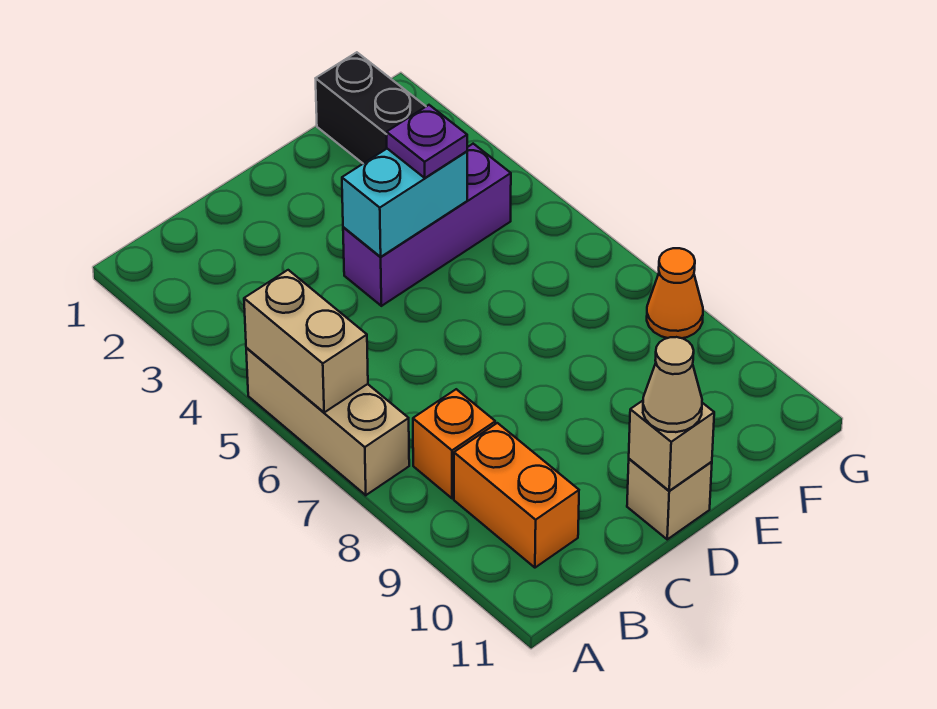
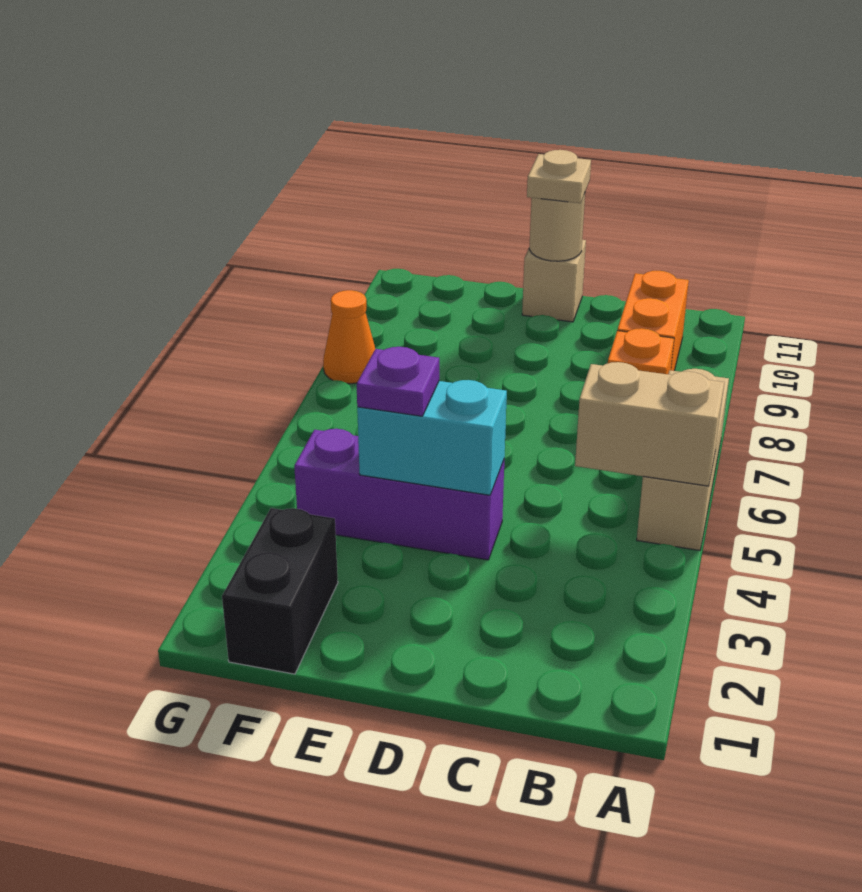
tan 1x2 brick [244,270,368,412] -> tan 1x2 brick turned to [575,362,724,486]
tan 1x1 brick [629,401,714,491] -> tan 1x1 round brick [529,193,585,261]
tan 1x1 cone [643,337,702,432] -> tan 1x1 plate [527,150,591,203]

